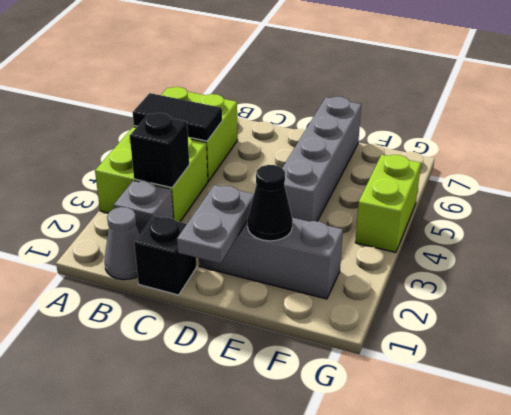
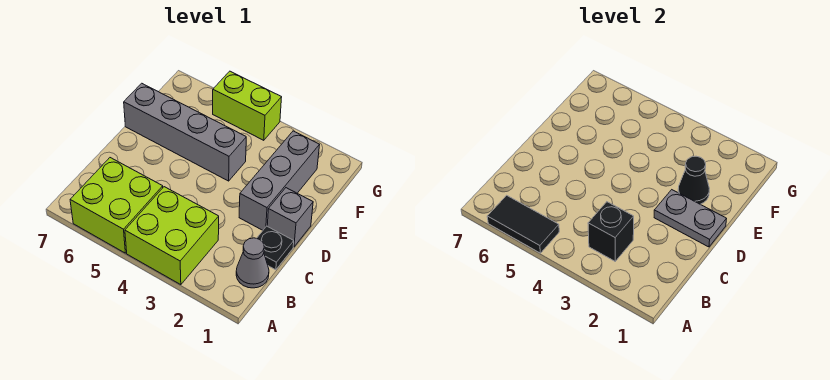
black 1x2 tile [133,93,222,141] -> black 1x2 tile turned to [487,195,559,253]
grey 1x1 brick [114,181,173,234] -> grey 1x1 brick moved to [267,188,313,247]
black 1x1 brick [134,216,196,295] -> black 1x1 plate [257,226,294,270]

